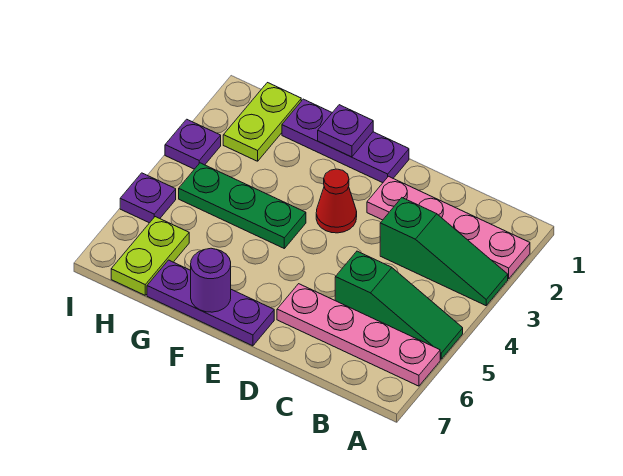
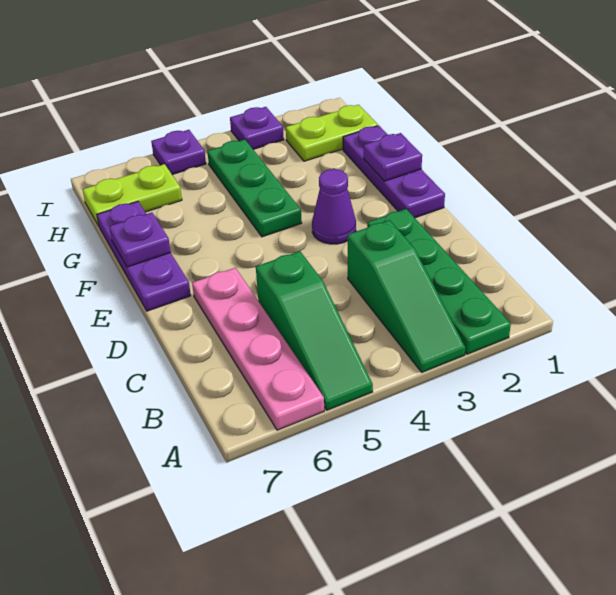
pink 1x4 plate [367,176,530,279] -> green 1x4 plate [367,209,511,354]
red 1x1 cone [316,169,357,233] -> purple 1x1 cone [312,169,356,244]
purple 1x1 round brick [191,248,231,312] -> purple 1x1 plate [109,213,171,267]

